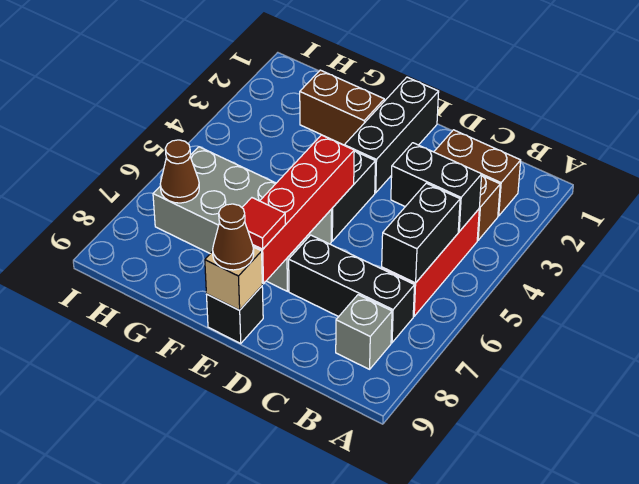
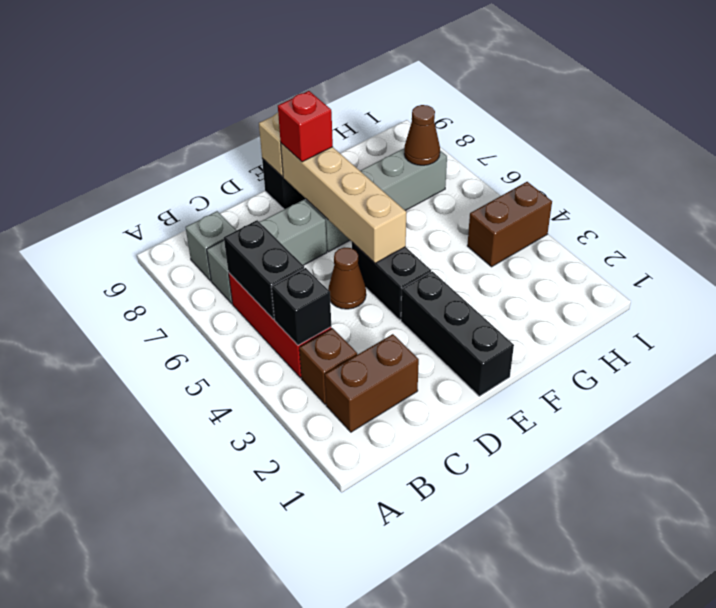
black 1x2 brick [391,143,482,231] -> black 1x1 brick [271,268,331,345]
black 1x3 brick [289,235,415,343] -> grey 1x3 brick [207,200,327,304]
red 1x4 brick [253,135,354,284] -> tan 1x4 brick [281,143,406,263]
grey 2x4 brick [153,147,332,291] -> grey 1x4 brick [305,149,447,252]
red 1x1 tile [242,198,285,249] -> red 1x1 brick [278,91,333,162]
brown 1x1 cone [213,204,254,270] -> brown 1x1 cone moved to [328,247,366,309]
brown 1x2 brick [300,70,384,145] -> brown 1x2 brick moved to [467,182,552,267]

